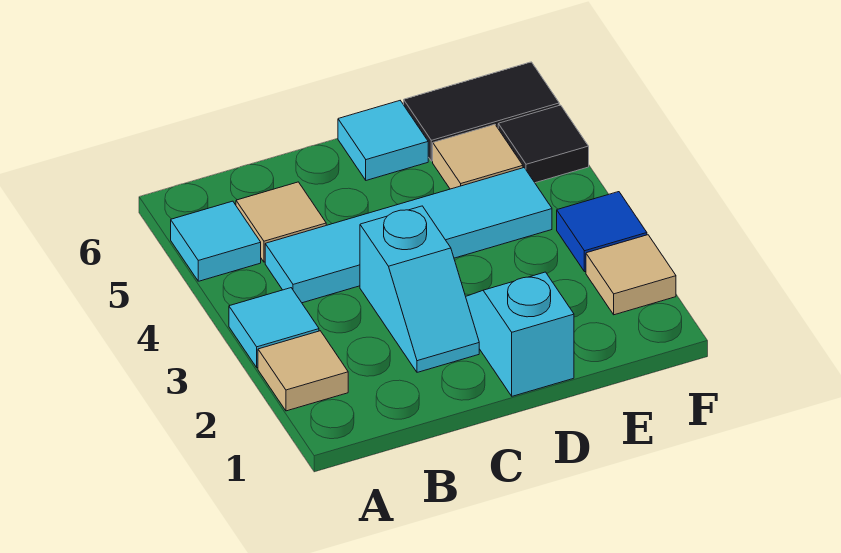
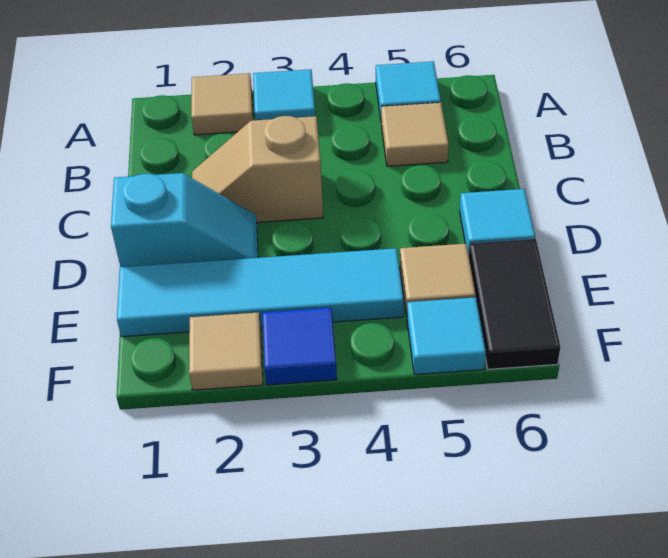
cyan 1x4 tile [265,168,552,303] -> cyan 1x4 tile turned to [117,248,404,337]
cyan 1x2 slope [360,206,479,372] -> tan 1x2 slope [192,116,323,222]
black 1x1 tile [498,105,589,183] -> cyan 1x1 tile [407,297,486,375]

